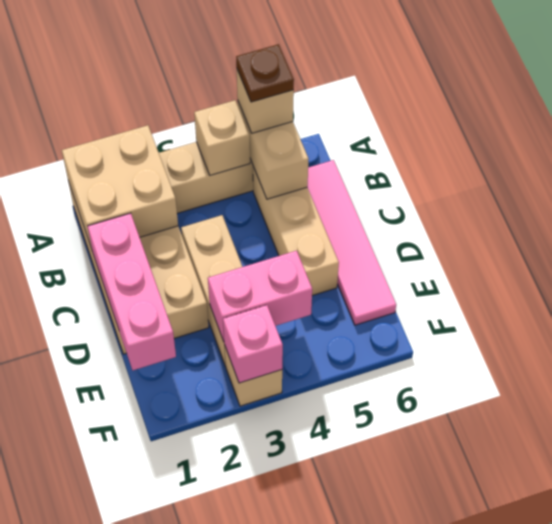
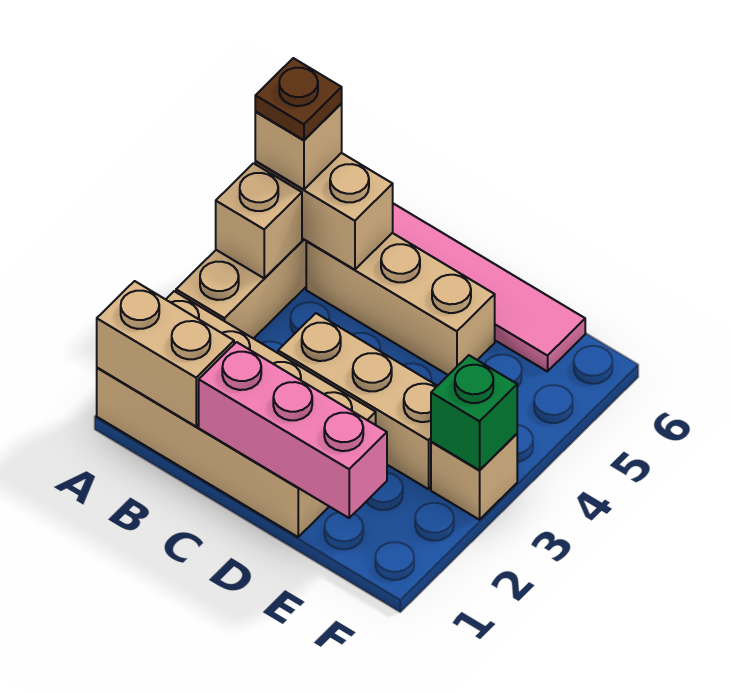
tan 2x2 brick [62,125,178,249] -> tan 1x2 brick [97,281,234,426]
pink 1x2 brick [208,251,312,341] -> none
pink 1x1 brick [223,305,283,383] -> green 1x1 brick [431,355,517,470]

